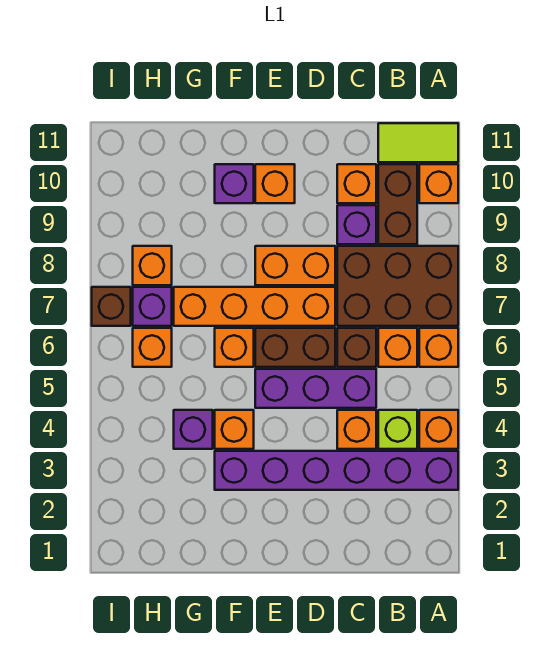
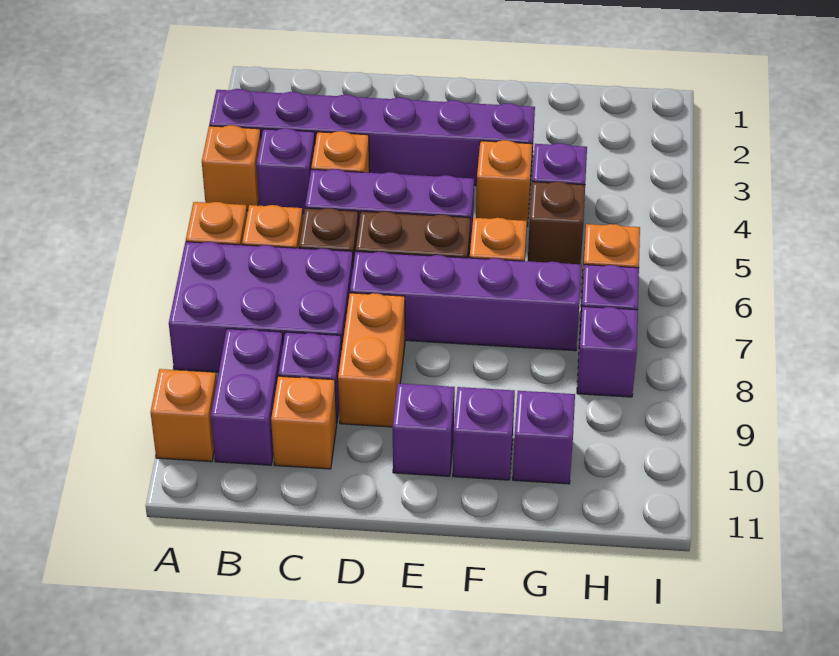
brown 2x3 brick [337,246,458,326] -> purple 2x3 brick [169,242,353,372]
lime 1x2 tile [378,123,458,162] -> none
lime 1x1 brick [378,410,417,449] -> purple 1x1 brick [257,128,315,214]
brown 1x2 brick [378,164,417,244] -> purple 1x2 brick [211,329,283,465]
orange 1x4 brick [174,287,335,326] -> purple 1x4 brick [350,251,581,351]
orange 1x2 brick [255,246,335,285] -> orange 1x2 brick turned to [338,293,405,427]
orange 1x1 brick [255,164,295,203] -> purple 1x1 brick [393,383,455,476]
none -> purple 1x1 brick [513,391,575,484]
orange 1x1 brick [133,246,172,285] -> purple 1x1 brick [577,306,638,397]
brown 1x1 brick [92,287,131,326] -> brown 1x1 brick moved to [528,182,585,264]

